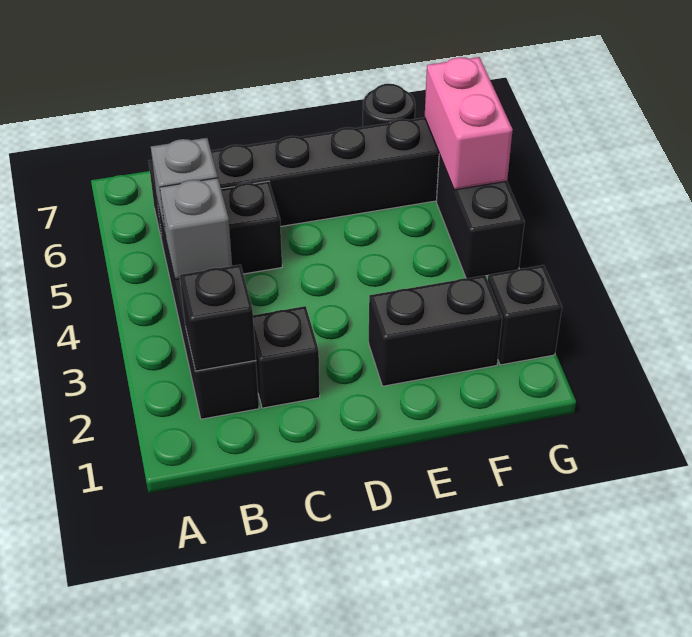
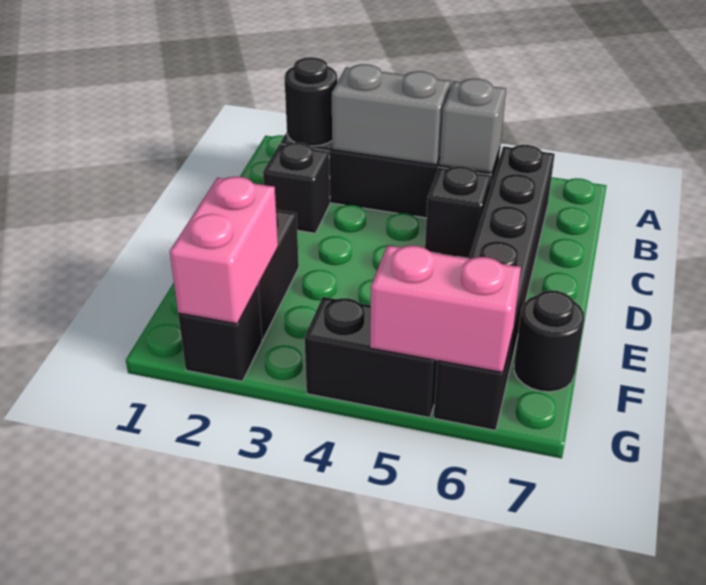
black 1x1 brick [180,265,256,371] -> black 1x1 round brick [284,57,337,146]
grey 1x1 brick [160,178,232,279] -> grey 1x2 brick [332,64,451,165]
none -> pink 1x2 brick [170,177,278,324]

